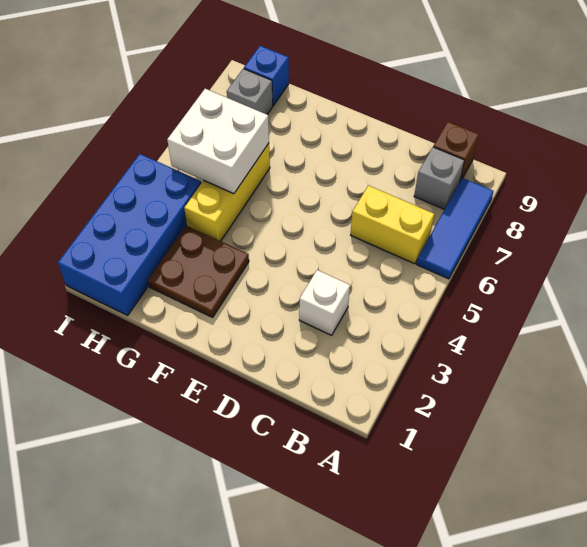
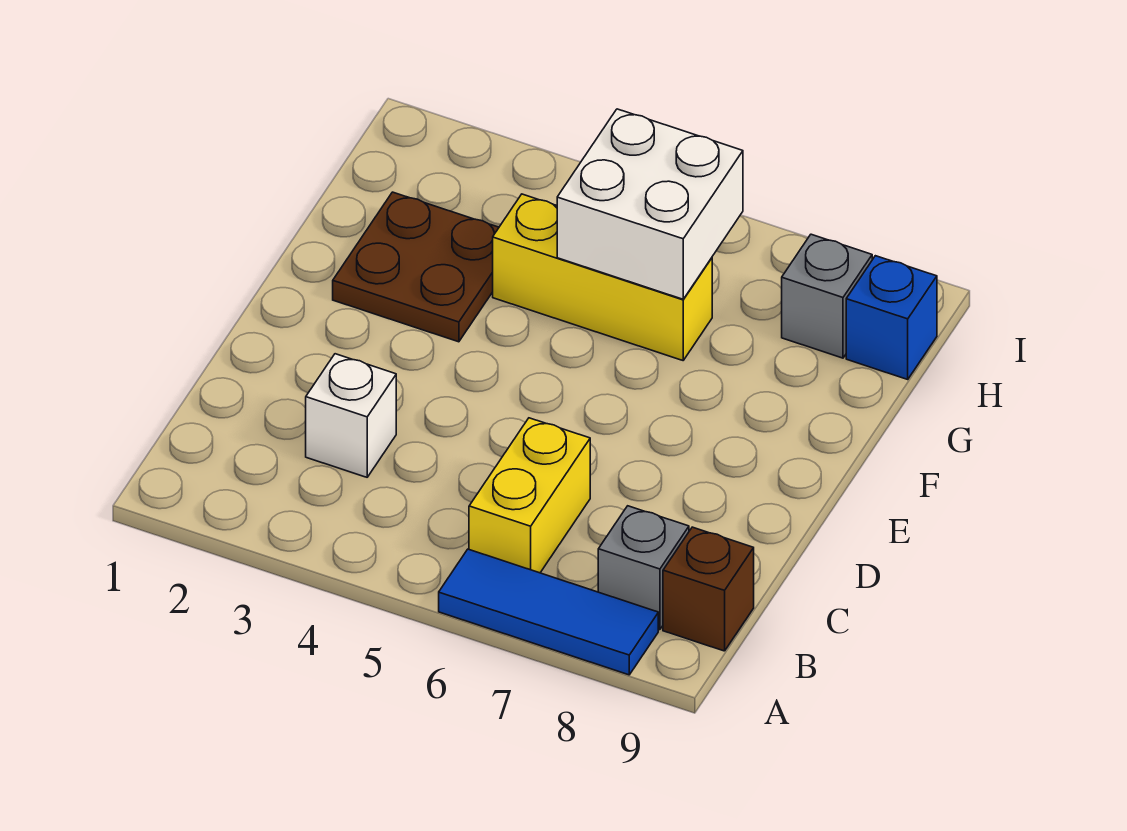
blue 2x4 brick [58,154,201,315] -> none

